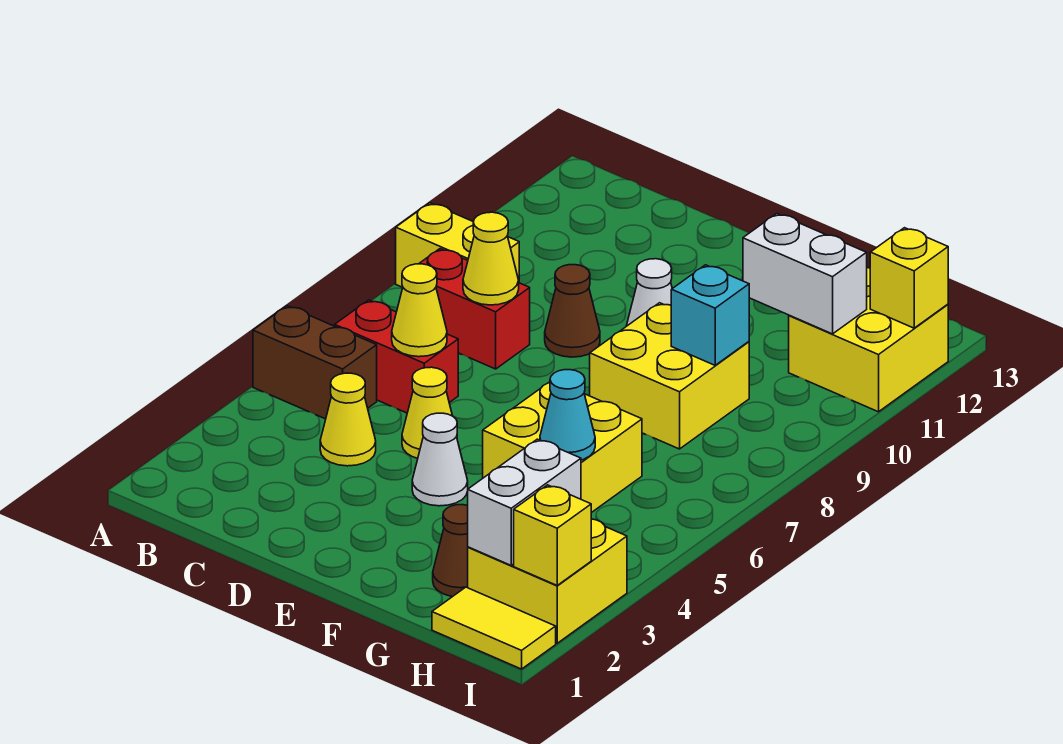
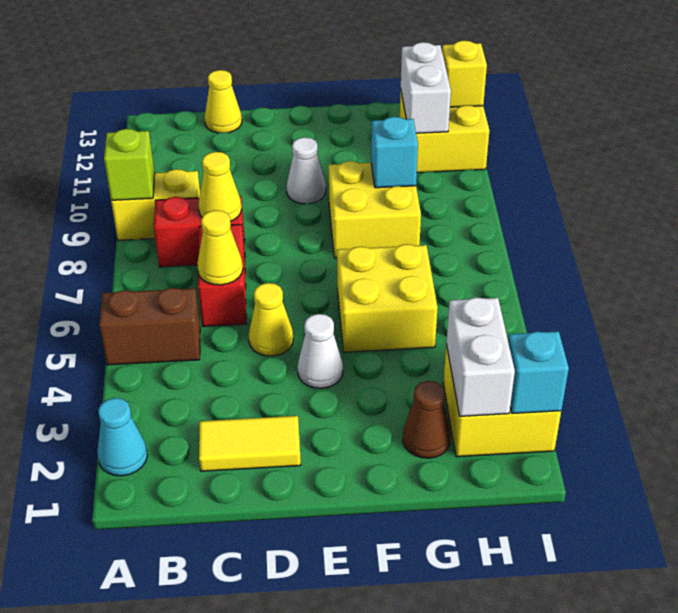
none -> lime 1x1 brick [104,129,155,200]
red 1x2 brick [335,300,458,413] -> red 1x2 brick turned to [198,224,246,326]
yellow 1x1 cone [320,373,376,466] -> yellow 1x1 cone moved to [205,70,242,133]
brown 1x1 cone [545,265,600,357] -> none
cyan 1x1 cone [540,370,595,460] -> cyan 1x1 cone moved to [97,398,147,476]
white 1x2 brick [743,214,867,334] -> white 1x2 brick turned to [401,42,451,133]
yellow 1x2 tile [432,587,556,669] -> yellow 1x2 tile moved to [199,416,301,471]
yellow 1x1 brick [514,485,591,585] -> cyan 1x1 brick [508,331,569,414]

